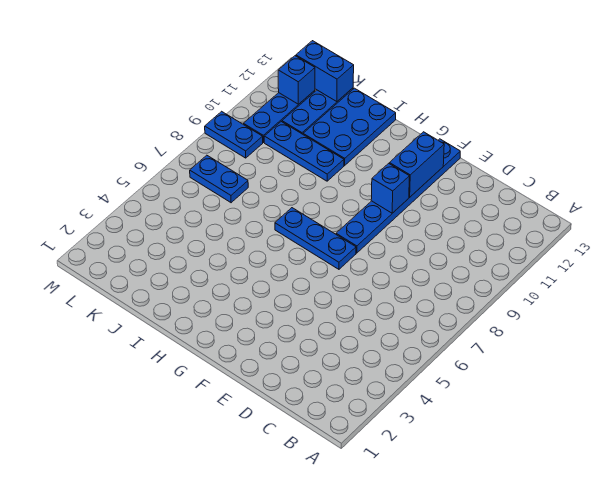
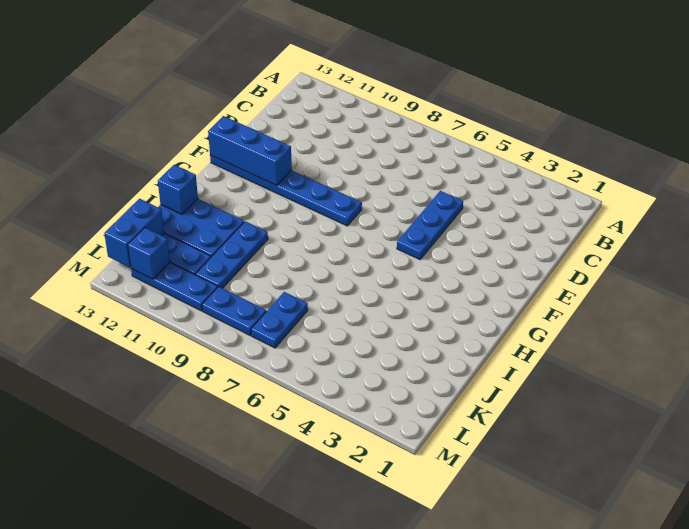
blue 1x3 plate [275,208,356,269] -> blue 1x3 plate moved to [397,191,463,260]
blue 1x1 brick [371,163,409,213] -> blue 1x1 brick moved to [158,165,198,214]
blue 1x2 brick [389,132,444,197] -> blue 1x3 brick [208,116,292,186]
blue 1x2 plate [205,111,263,158] -> blue 1x2 plate turned to [202,287,266,335]

